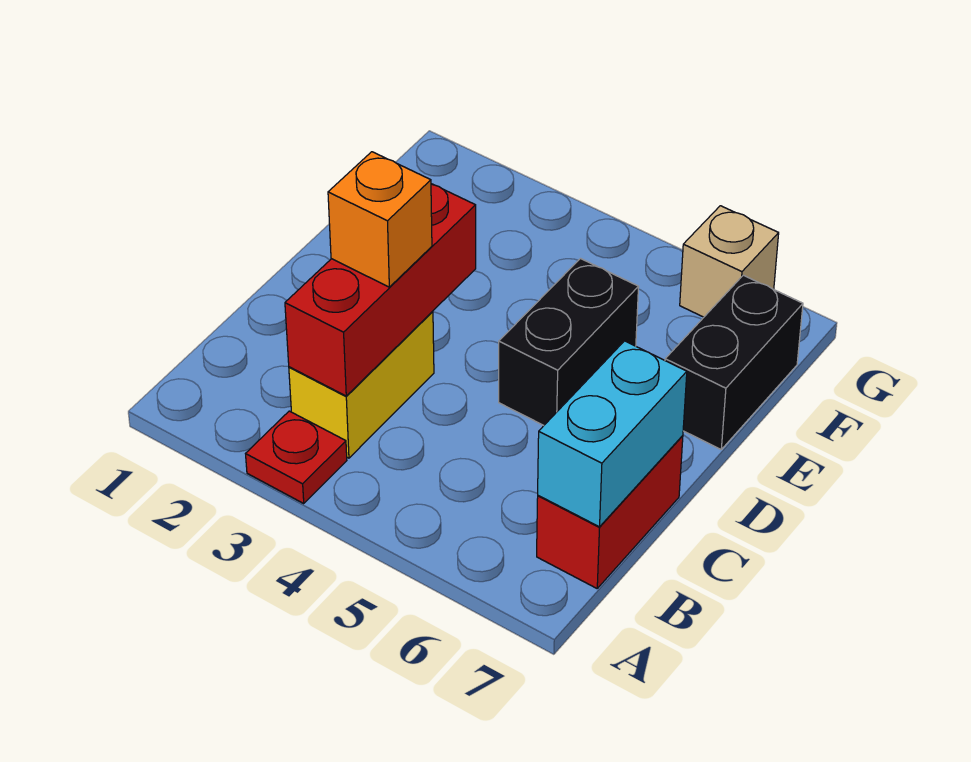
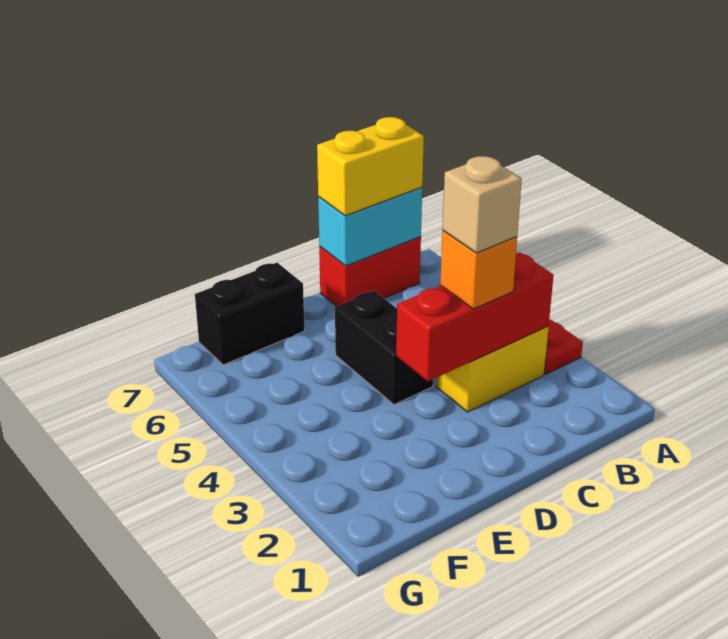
none -> yellow 1x2 brick [317,117,424,216]
black 1x2 brick [499,259,639,425] -> black 1x2 brick turned to [335,291,433,405]
tan 1x1 brick [680,206,779,317] -> tan 1x1 brick moved to [442,156,522,253]

